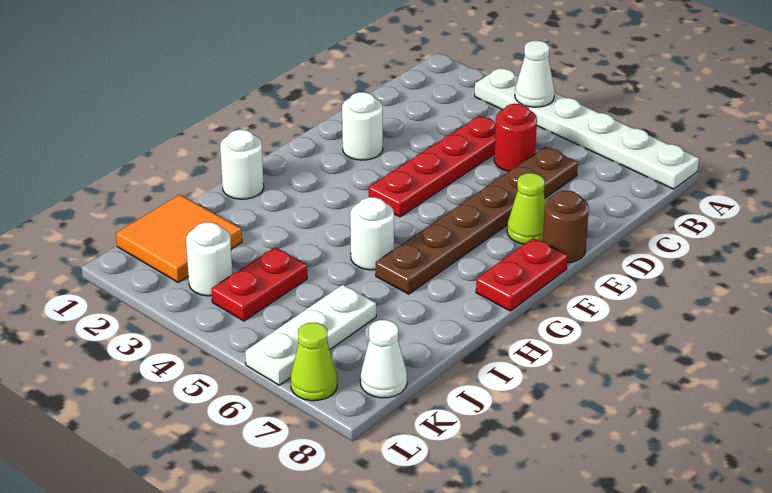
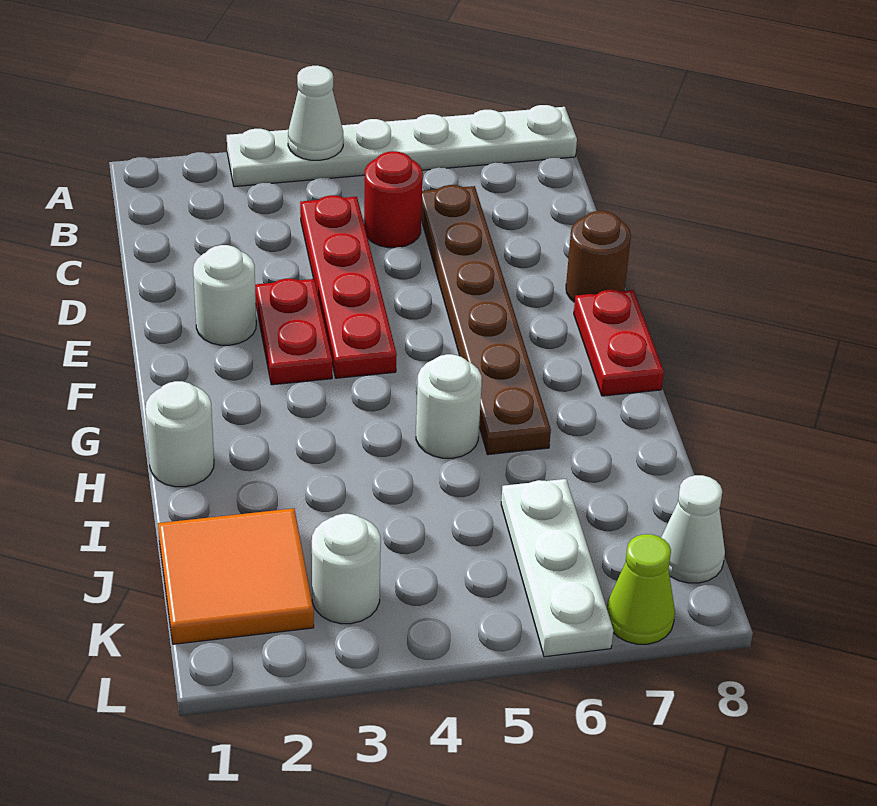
lime 1x1 cone [507,173,546,244] -> none
red 1x2 plate [211,247,307,321] -> red 1x2 plate moved to [255,279,332,385]

